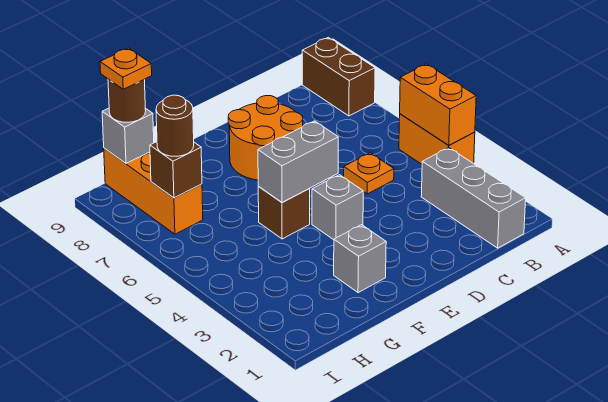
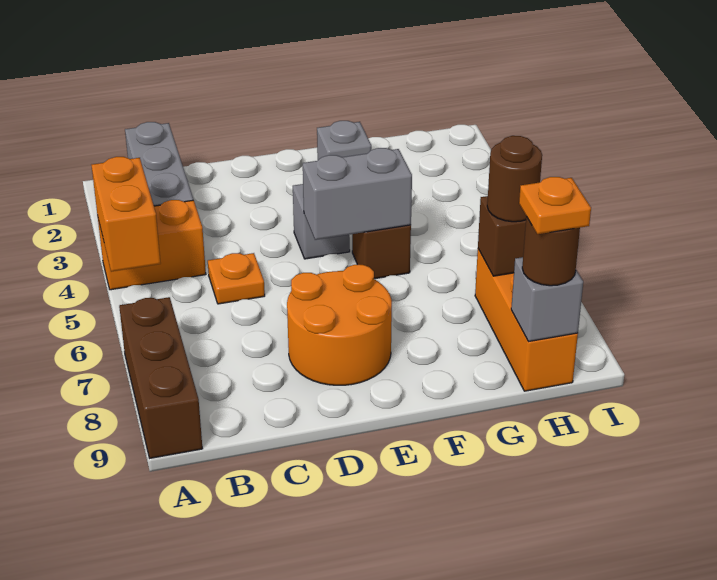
orange 1x2 brick [399,114,475,164] -> orange 1x2 brick turned to [98,200,206,290]
brown 1x2 brick [302,37,375,116] -> brown 1x3 brick [119,297,203,458]

